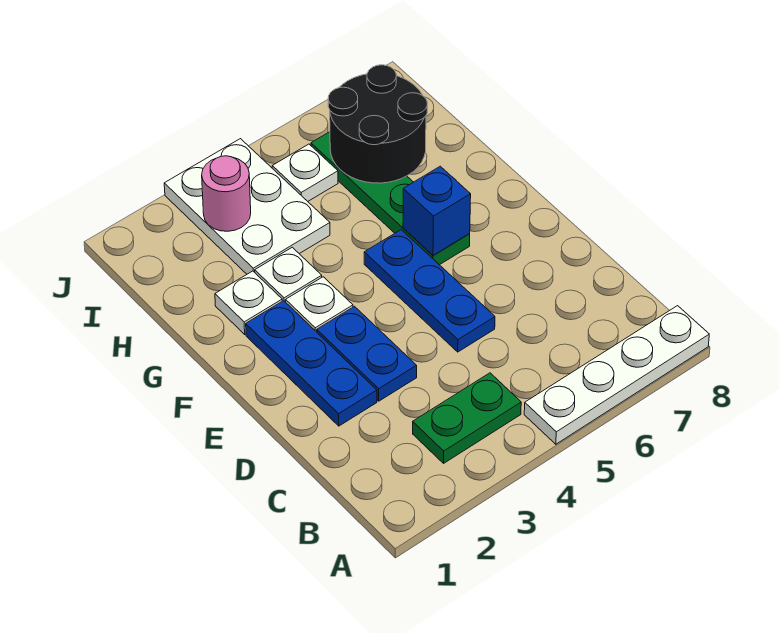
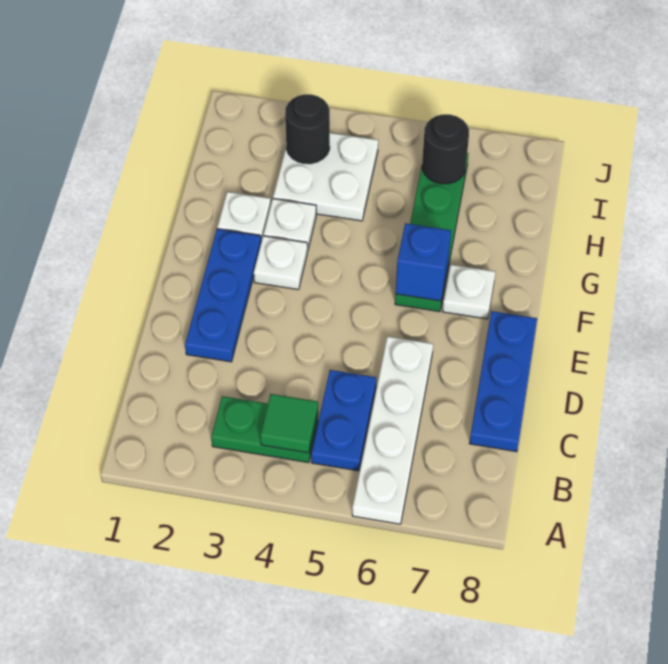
white 1x4 plate [524,306,709,444] -> white 1x4 plate turned to [352,336,433,524]
none -> green 1x1 tile [260,394,318,453]
blue 1x2 plate [317,307,417,401] -> blue 1x2 plate moved to [311,370,376,471]
blue 1x3 plate [364,230,495,352] -> blue 1x3 plate moved to [469,311,537,452]
white 2x3 plate [164,139,330,274] -> white 2x2 plate [273,133,378,221]
black 2x2 round brick [328,65,427,183] -> black 1x1 round brick [422,114,469,184]
pink 1x1 round brick [202,156,251,231] -> black 1x1 round brick [285,94,330,164]
white 1x1 plate [272,144,338,201] -> white 1x1 plate moved to [443,265,495,319]

